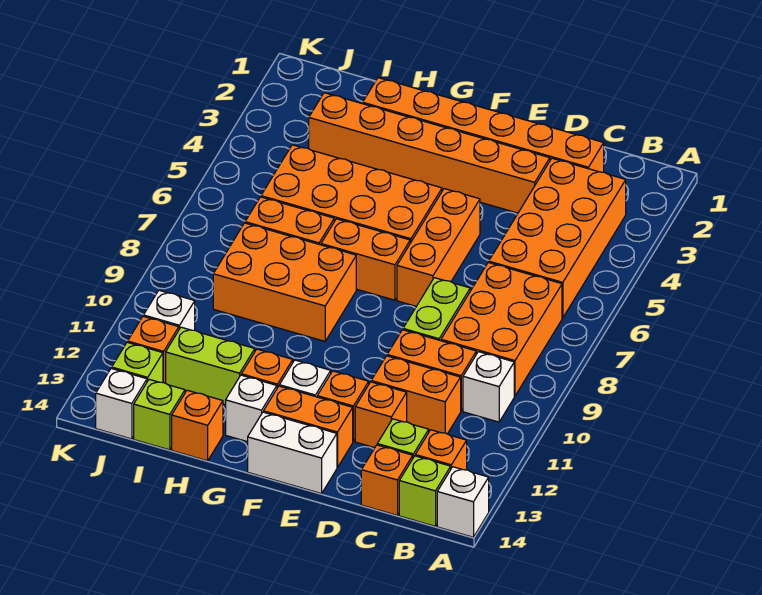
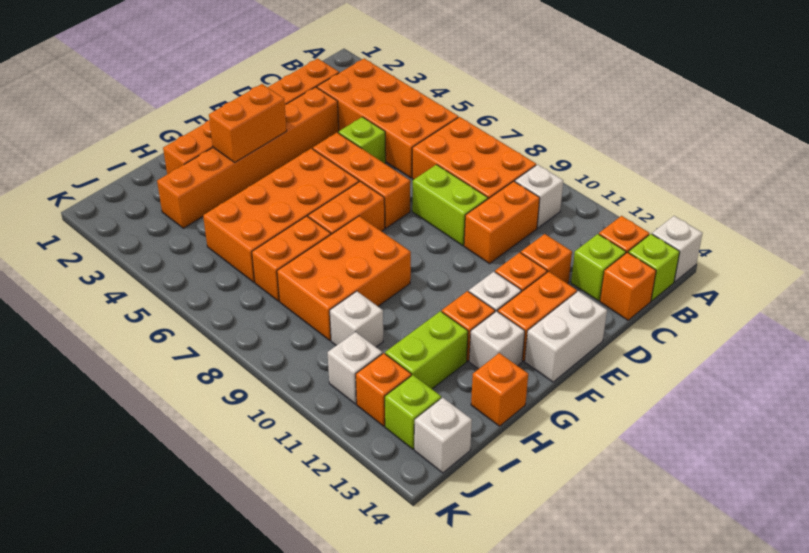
orange 1x2 brick [371,356,461,434] -> orange 1x2 brick moved to [209,84,287,162]
none -> white 1x1 brick [330,291,383,347]
lime 1x1 brick [134,379,185,450] -> lime 1x1 brick moved to [338,117,386,163]

